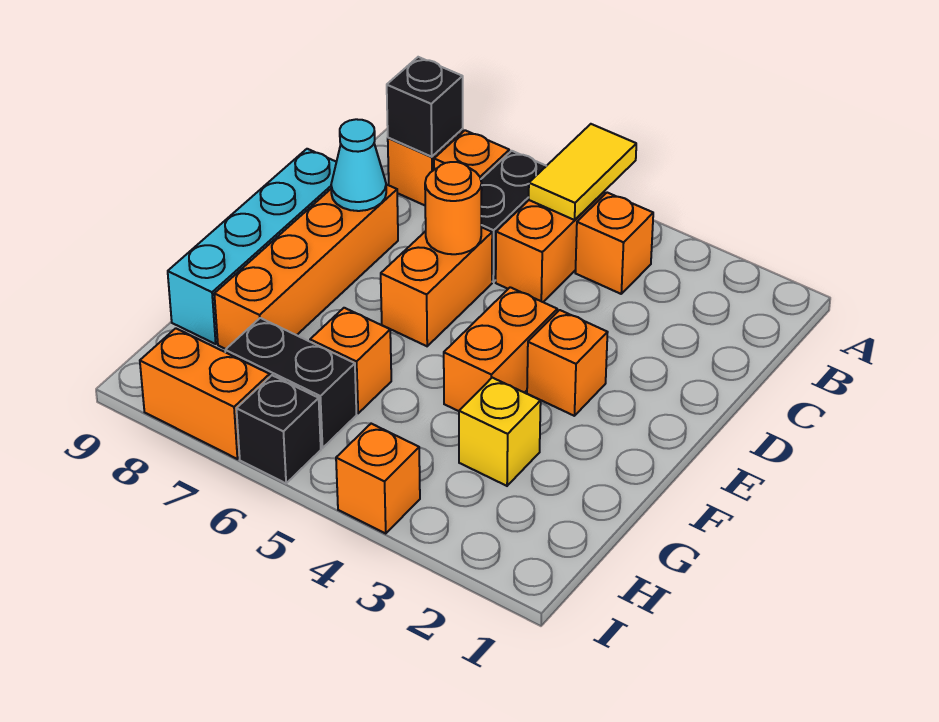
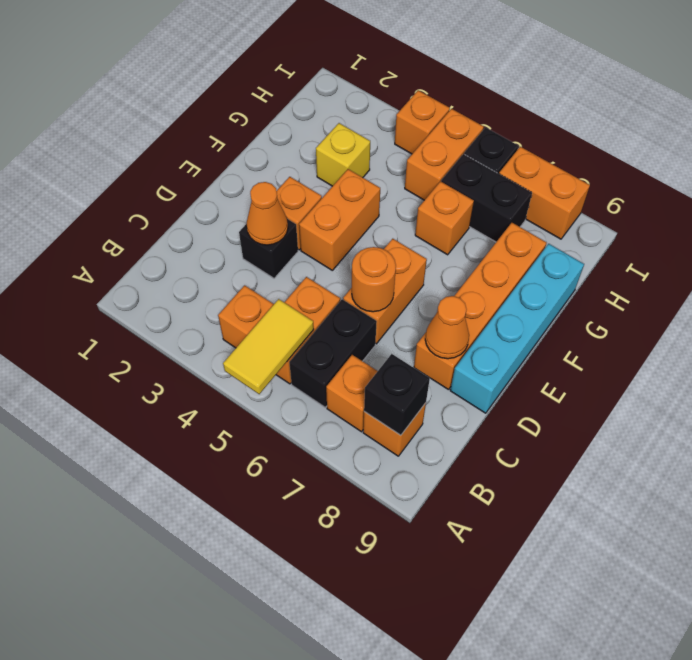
none -> black 1x1 brick [239,219,298,278]
none -> orange 1x1 cone [247,182,288,245]
cyan 1x1 cone [331,119,386,211] -> orange 1x1 cone [425,296,469,359]
none -> orange 1x2 brick [405,109,484,200]

